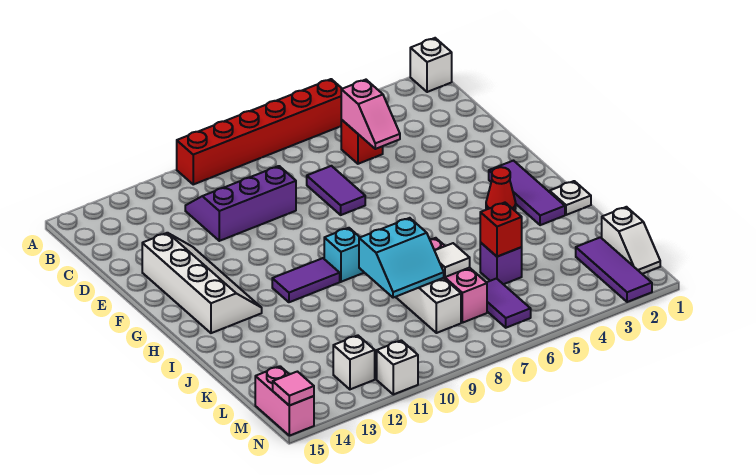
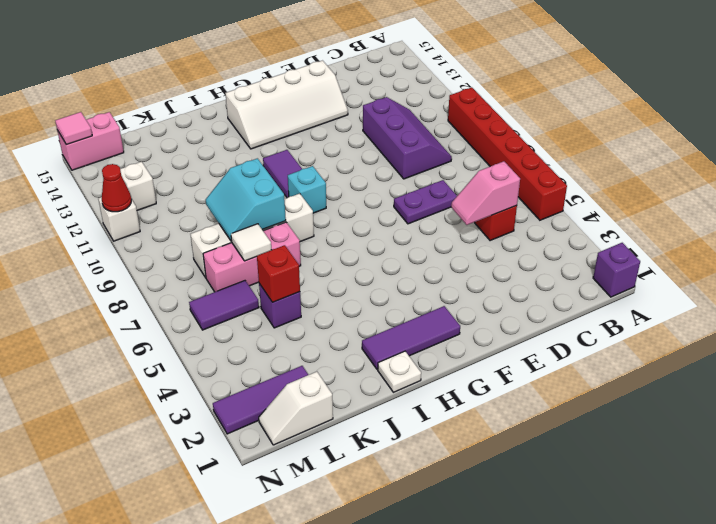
white 1x1 brick [410,38,452,92] -> purple 1x1 brick [593,243,640,297]
purple 1x2 tile [307,166,365,215] -> purple 1x2 plate [394,180,457,224]
red 1x1 cone [486,167,516,211] -> red 1x1 cone moved to [102,164,131,212]

